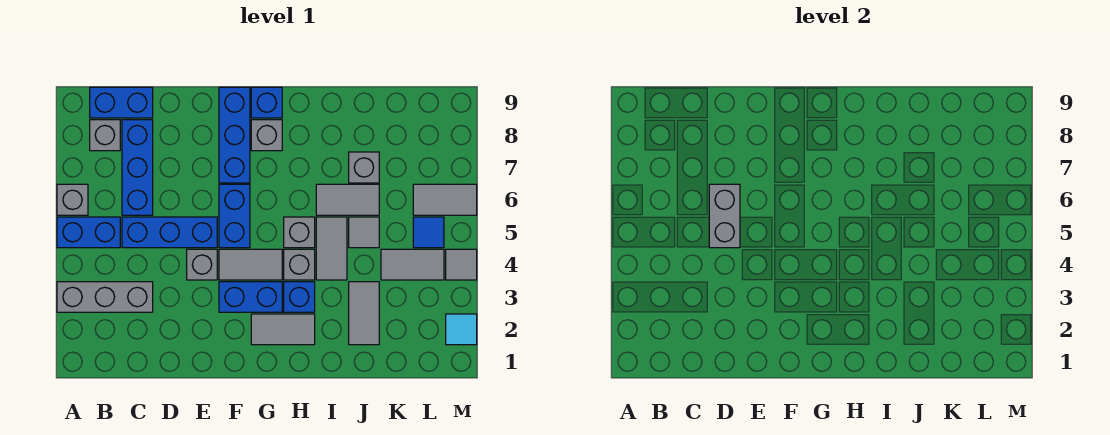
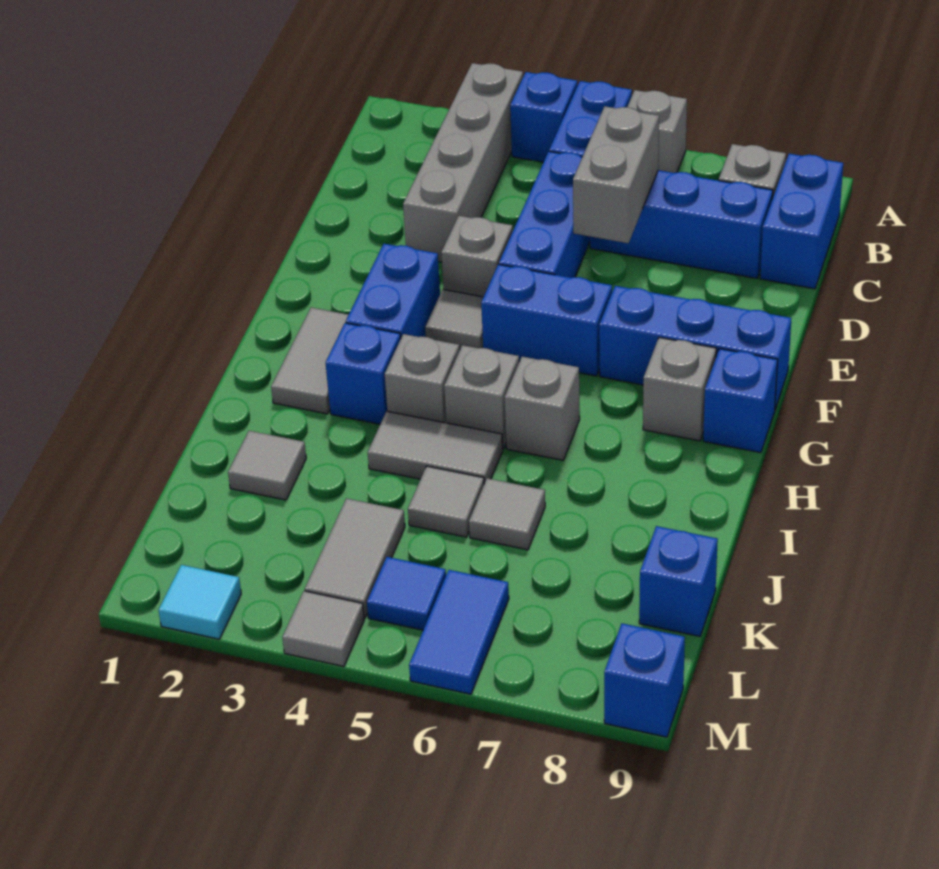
grey 1x3 brick [57,282,153,312] -> grey 1x4 brick [403,63,523,262]
none -> blue 1x1 brick [510,72,577,162]
grey 1x2 brick [709,184,740,248] -> grey 1x2 brick turned to [573,106,659,243]
grey 1x2 tile [219,249,282,280] -> grey 1x1 tile [425,289,483,349]
grey 1x2 tile [316,184,379,215] -> grey 1x1 tile [469,478,545,550]
grey 1x2 tile [349,282,379,345] -> grey 1x1 tile [228,431,306,500]
grey 1x1 brick [349,152,379,183] -> grey 1x1 brick moved to [505,357,580,460]
none -> blue 1x1 brick [639,526,718,636]
grey 1x2 tile [413,184,477,215] -> blue 1x2 tile [409,570,509,694]
none -> blue 1x1 brick [604,623,685,737]

